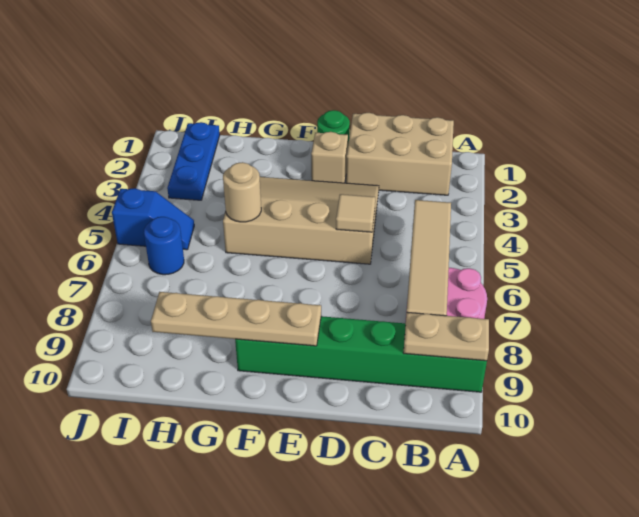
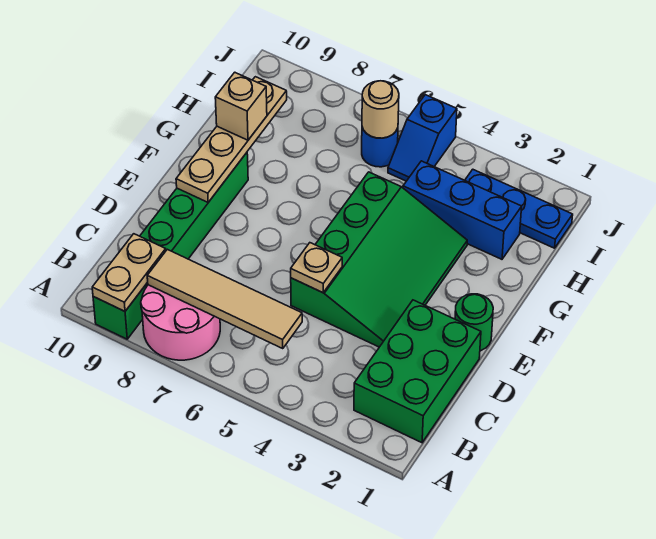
tan 2x3 brick [346,113,454,195] -> green 2x3 brick [354,300,481,443]
tan 3x4 slope [223,177,379,264] -> green 3x4 slope [291,172,467,347]
tan 1x1 tile [336,194,375,232] -> tan 1x1 plate [291,243,342,293]
tan 1x1 brick [311,132,348,183] -> tan 1x1 brick moved to [215,72,267,140]
tan 1x1 round brick [223,162,261,222] -> tan 1x1 round brick moved to [362,81,399,138]
none -> blue 1x3 brick [403,161,522,259]

